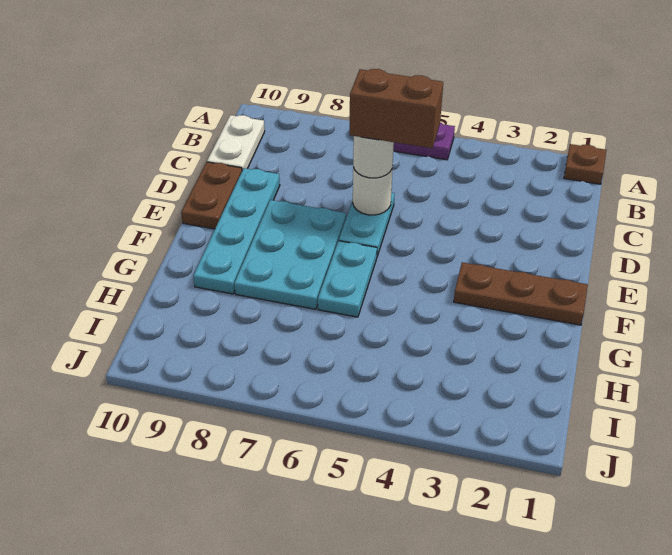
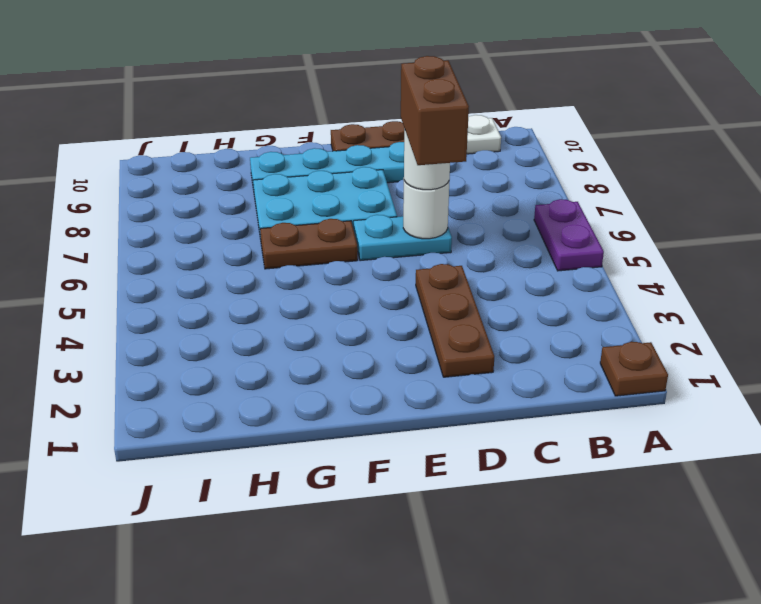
brown 1x3 plate [454,262,588,325] -> brown 1x3 plate moved to [416,264,494,377]
cyan 1x2 plate [318,241,377,317] -> brown 1x2 plate [260,219,358,269]

